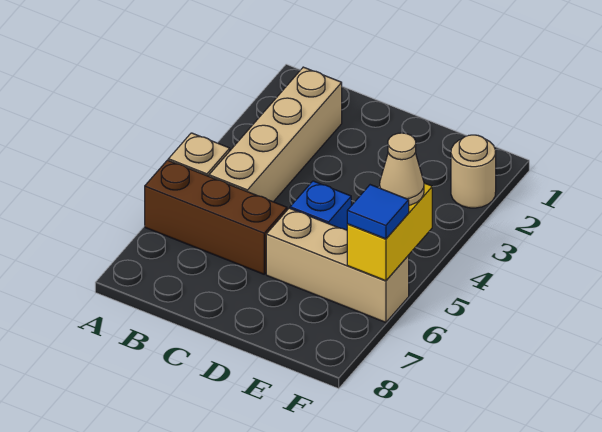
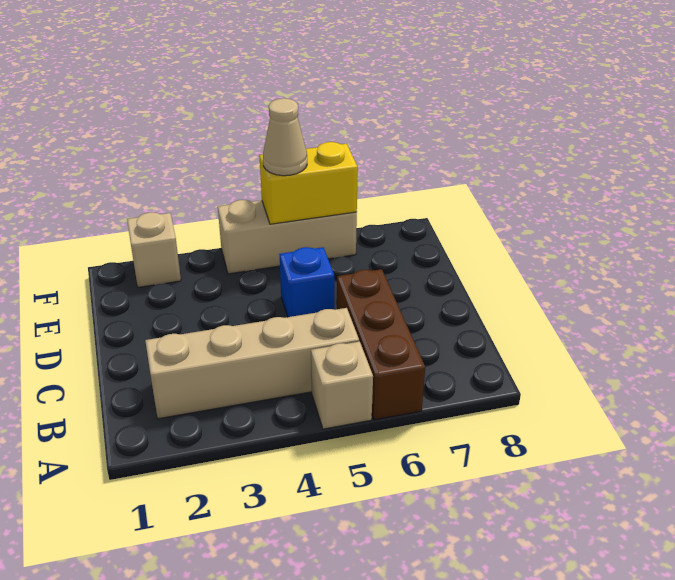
tan 1x3 brick [266,208,409,322] -> tan 1x3 brick turned to [218,200,357,274]
tan 1x1 round brick [451,135,496,208] -> tan 1x1 brick [127,212,181,287]
blue 1x1 tile [347,185,409,239] -> none

